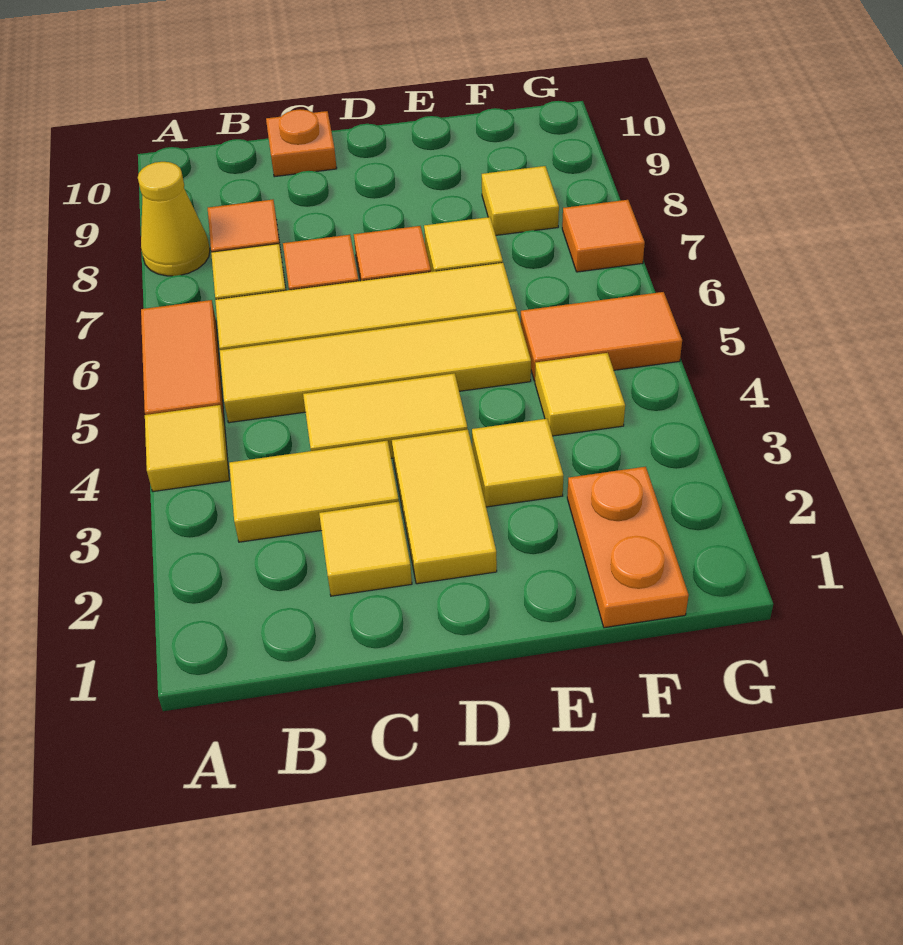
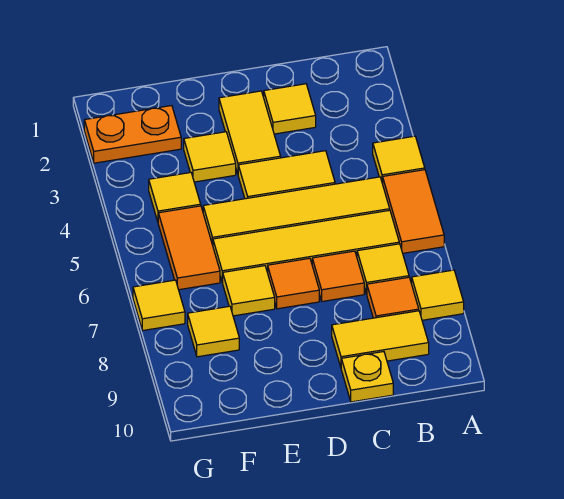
yellow 1x1 cone [138,162,210,276] -> yellow 1x1 tile [412,270,464,320]
yellow 1x2 tile [229,441,399,542] -> yellow 1x2 tile moved to [332,311,429,367]
orange 1x1 plate [266,109,337,177] -> yellow 1x1 plate [341,352,393,402]
orange 1x2 plate [567,467,689,628] -> orange 1x2 plate turned to [84,106,181,163]
orange 1x2 tile [521,292,682,381] -> orange 1x2 tile turned to [158,206,220,290]
orange 1x1 tile [562,200,645,272] -> yellow 1x1 tile [133,280,185,331]

